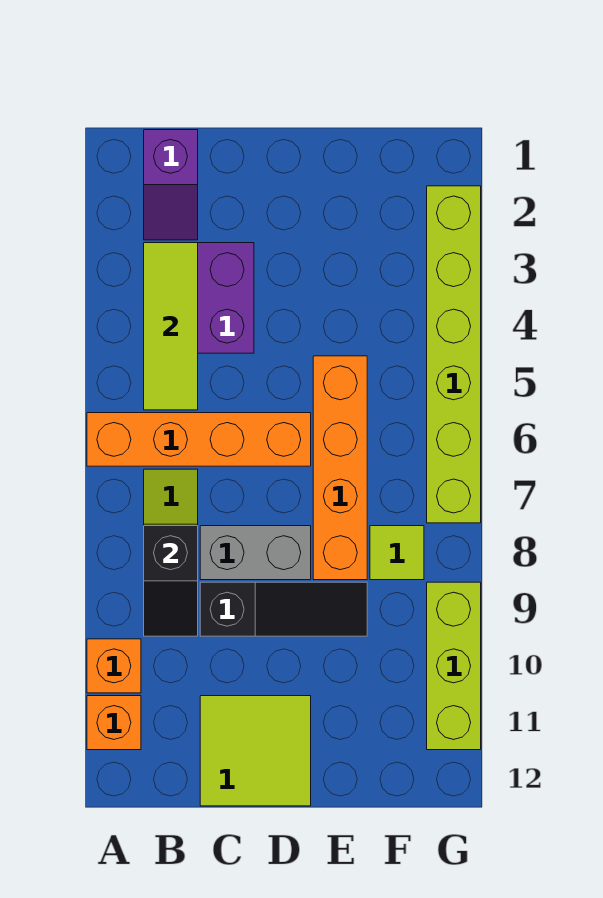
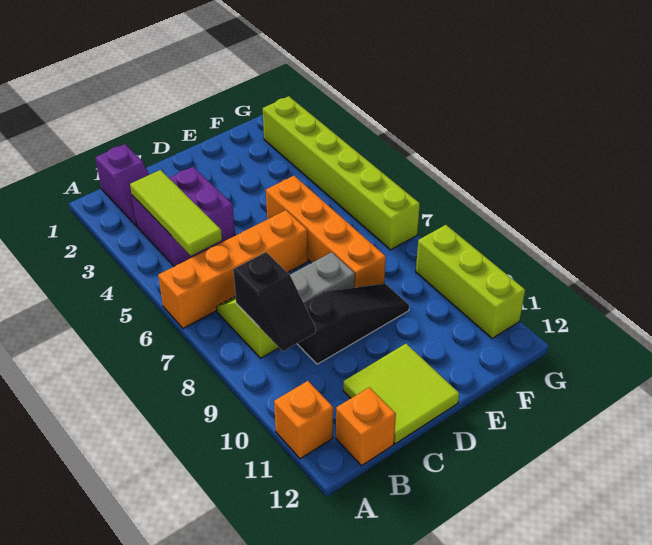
orange 1x1 brick [87,639,141,693] -> orange 1x1 brick moved to [336,387,396,466]
lime 1x1 tile [370,526,424,580] -> none

